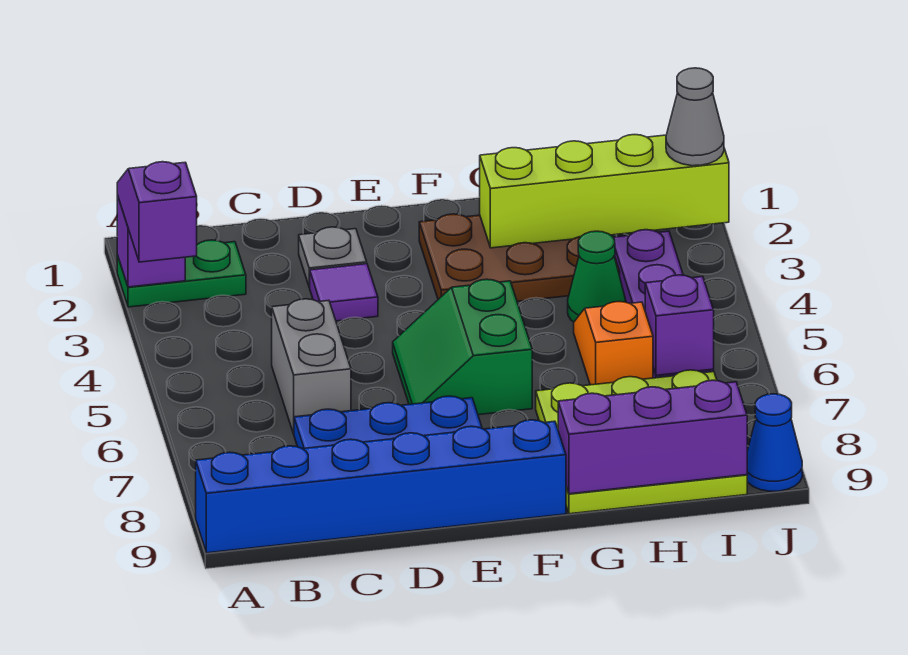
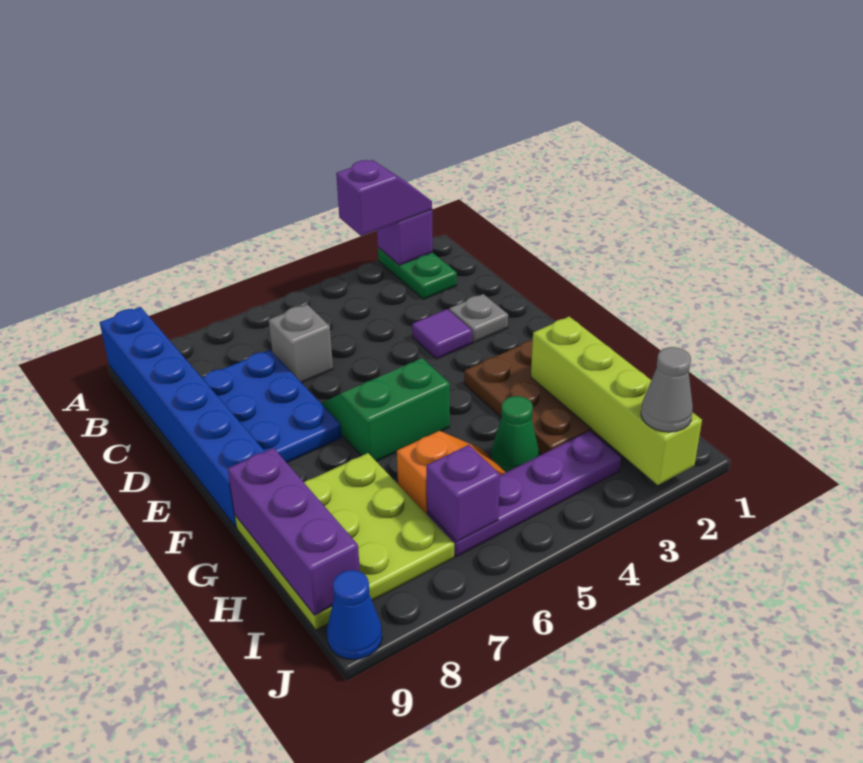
grey 1x2 brick [272,299,351,434] -> grey 1x1 brick [269,304,333,383]

